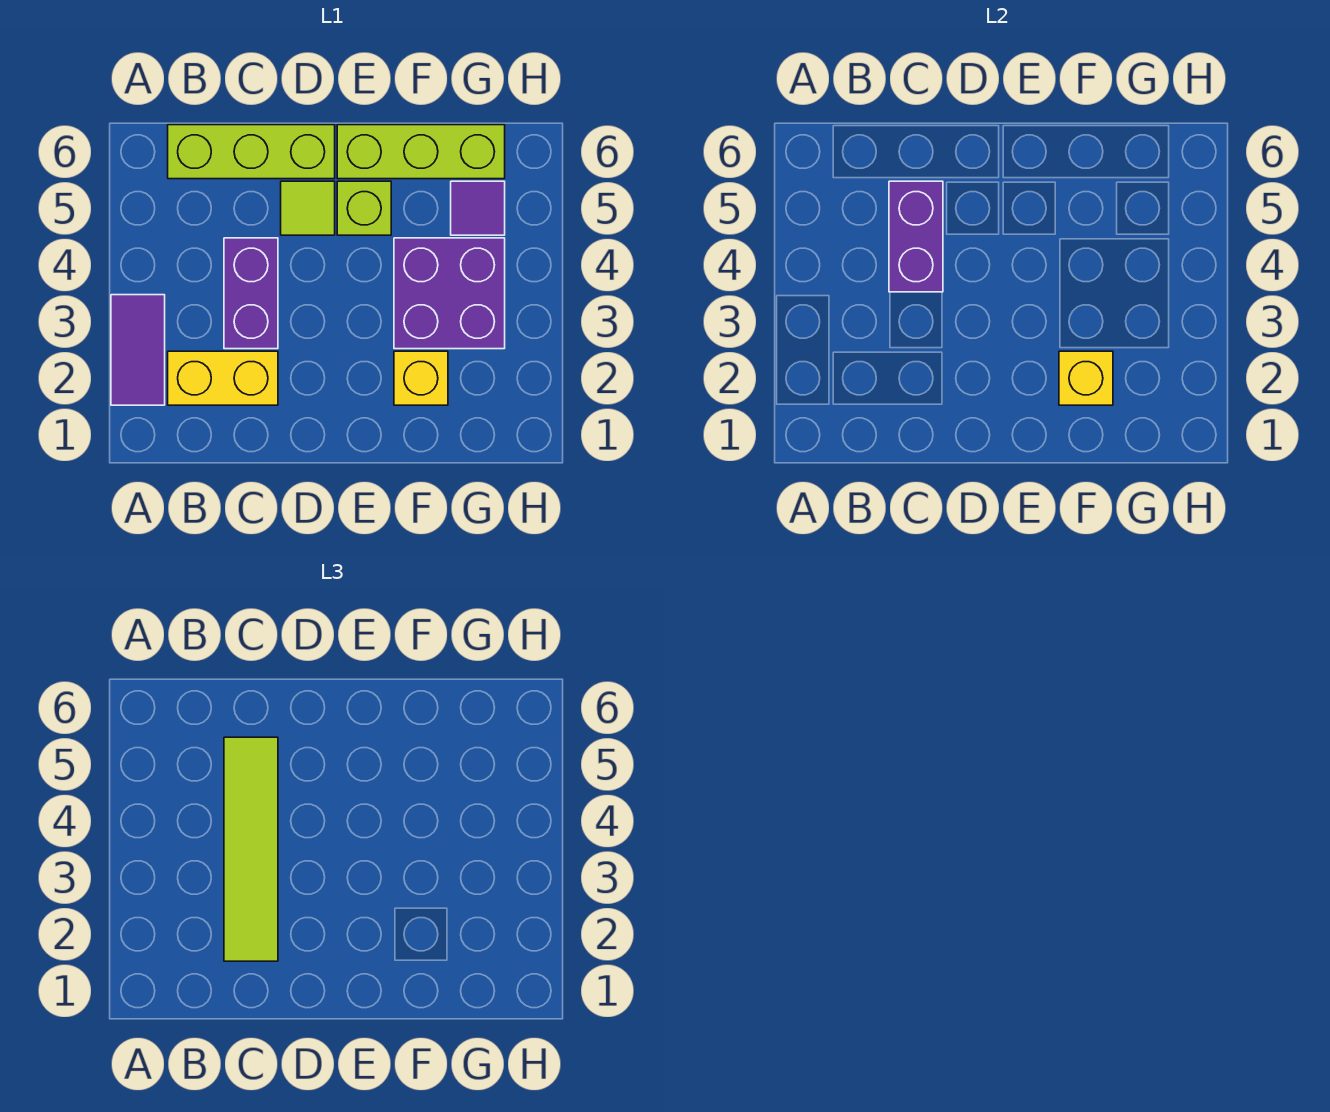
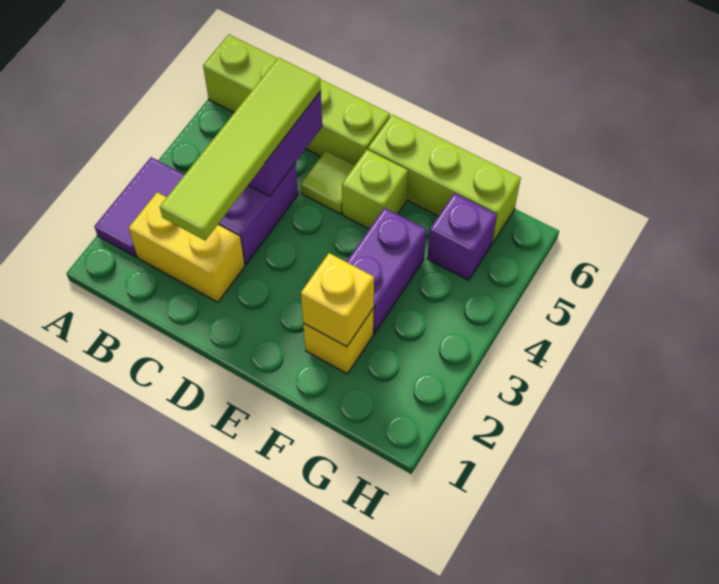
lime 1x3 brick [168,125,335,179] -> lime 1x4 brick [203,34,390,165]
purple 2x2 brick [394,238,505,349] -> purple 1x2 brick [347,208,427,334]
purple 1x1 tile [451,181,505,235] -> purple 1x1 brick [427,193,497,280]

